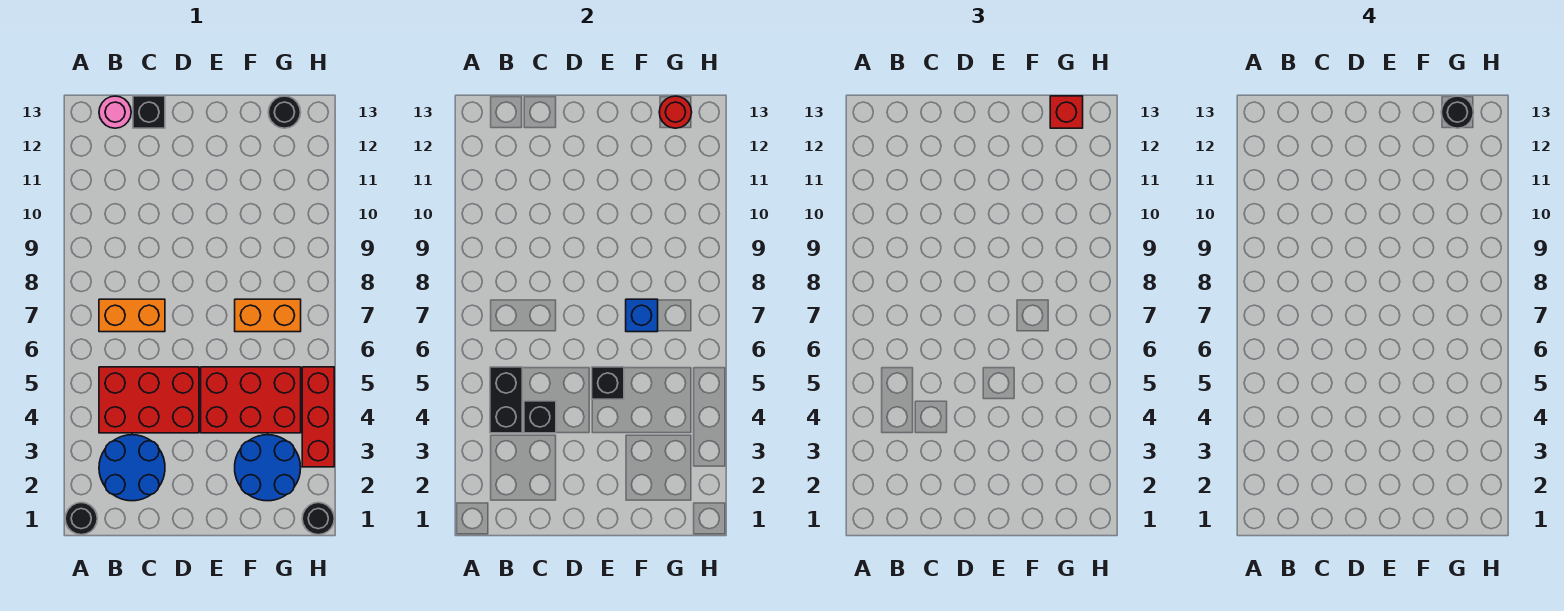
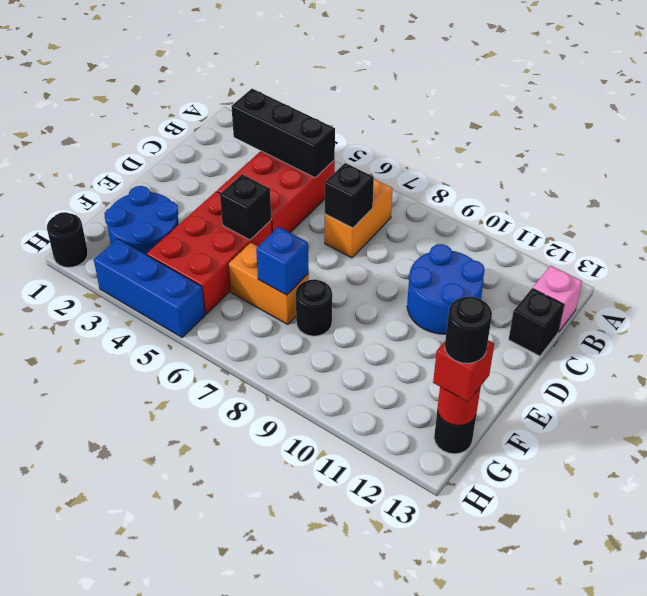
black 1x1 round brick [65,502,97,535] -> black 1x1 round brick moved to [296,279,332,336]
blue 2x2 round brick [99,435,165,501] -> blue 2x2 round brick moved to [407,244,485,334]
black 1x2 brick [490,367,522,433] -> black 1x3 brick [231,89,335,178]
pink 1x1 round brick [99,96,131,128] -> pink 1x1 brick [533,266,582,332]
black 1x1 brick [524,401,556,433] -> black 1x1 brick moved to [325,163,374,228]
orange 1x2 brick [235,299,301,332] -> orange 1x2 brick turned to [228,242,309,325]
red 1x3 brick [302,367,334,467] -> blue 1x3 brick [94,239,205,337]

